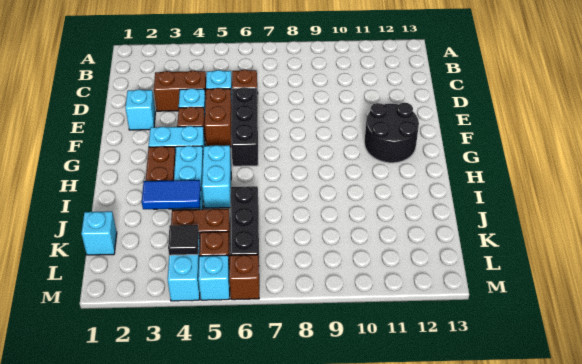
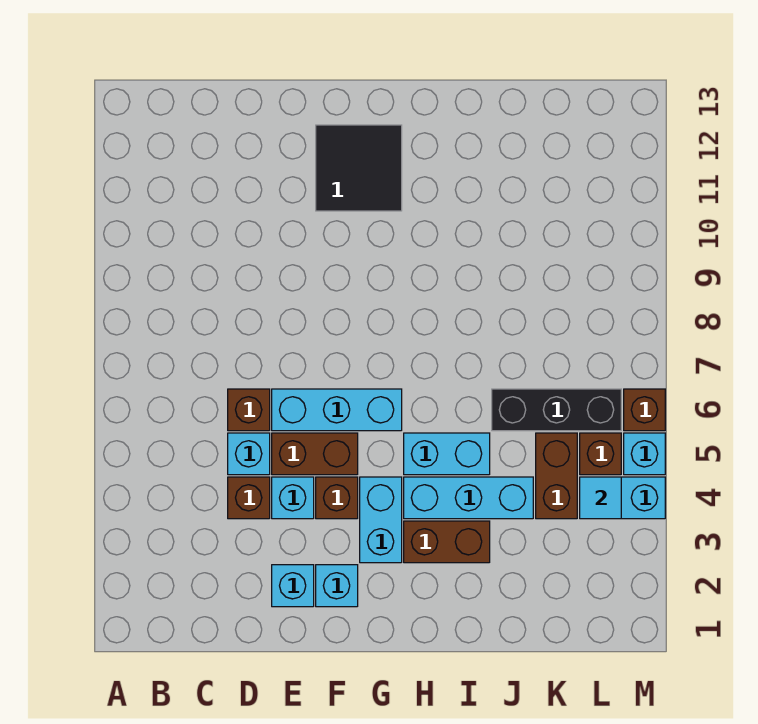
brown 1x2 brick [154,71,206,111] -> brown 1x1 brick [228,477,270,519]
black 1x3 brick [231,87,258,166] -> cyan 1x3 brick [272,389,402,431]
black 2x2 round brick [365,103,419,163] -> black 2x2 tile [316,125,402,211]
blue 1x2 tile [142,180,201,209] -> none
cyan 1x1 brick [81,211,117,255] -> cyan 1x1 brick moved to [316,565,358,607]
black 1x1 tile [168,225,199,255] -> cyan 1x1 tile [580,477,621,519]

